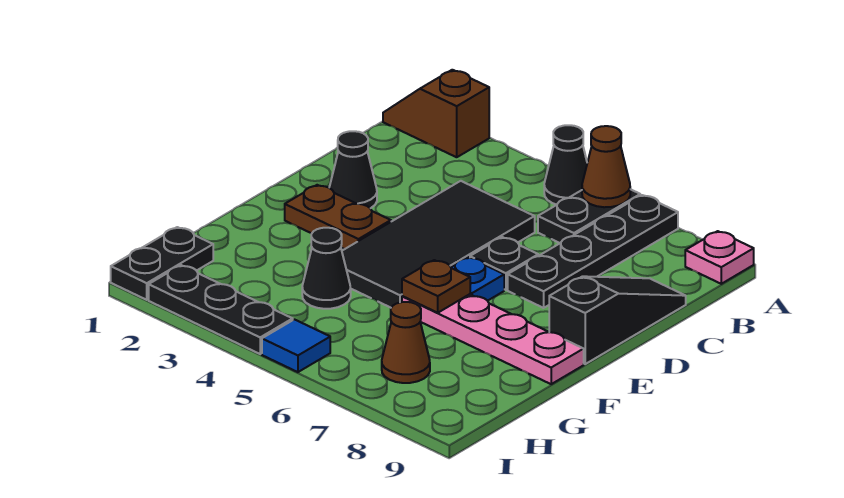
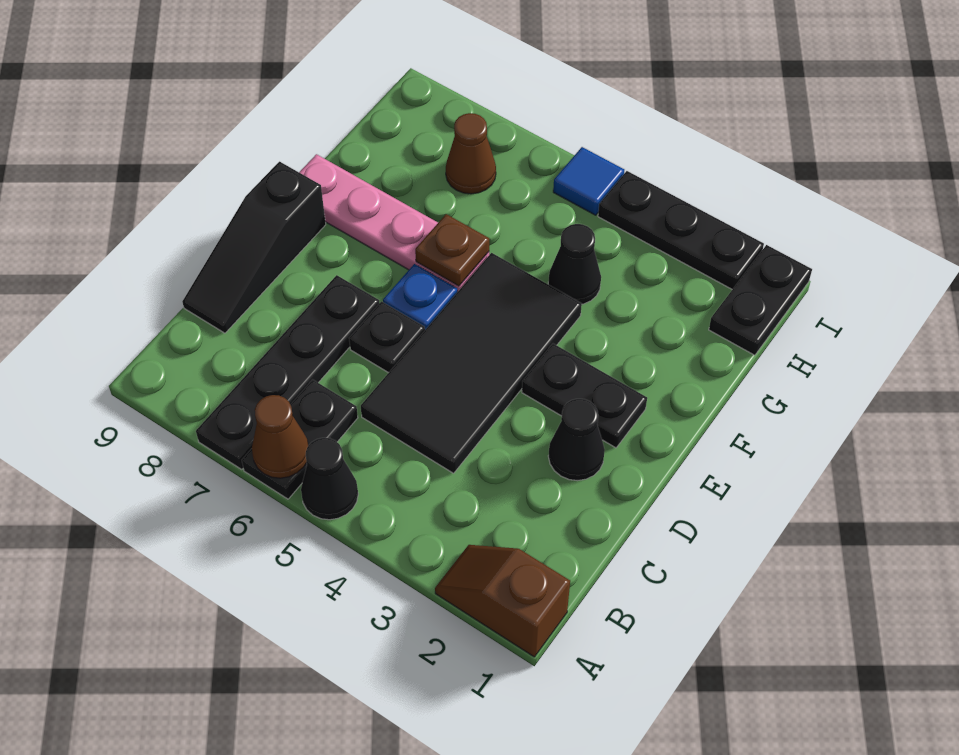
brown 1x2 slope [383,70,489,157] -> brown 1x2 slope turned to [435,545,570,657]
pink 1x1 plate [685,231,754,284] -> none
brown 1x2 plate [285,185,391,249] -> black 1x2 plate [522,344,647,448]

